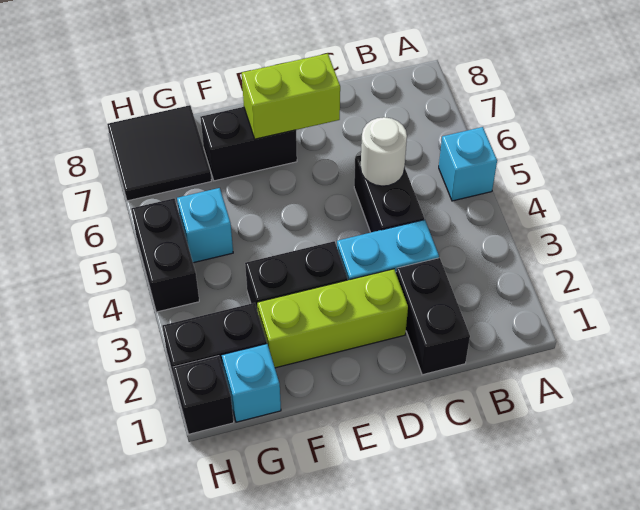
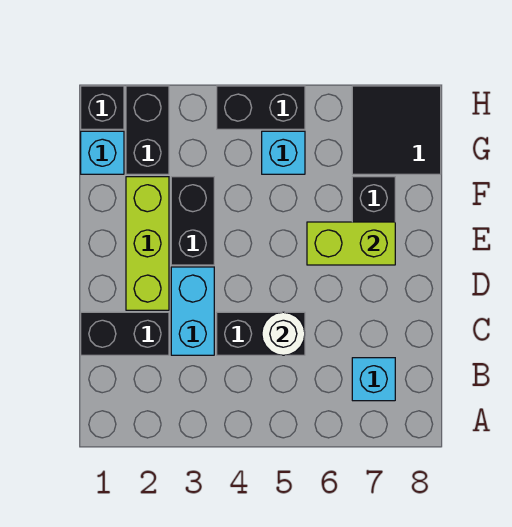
cyan 1x1 brick [439,127,497,201] -> cyan 1x1 brick moved to [352,358,395,401]
lime 1x2 brick [242,54,340,139] -> lime 1x2 brick turned to [307,222,395,265]

